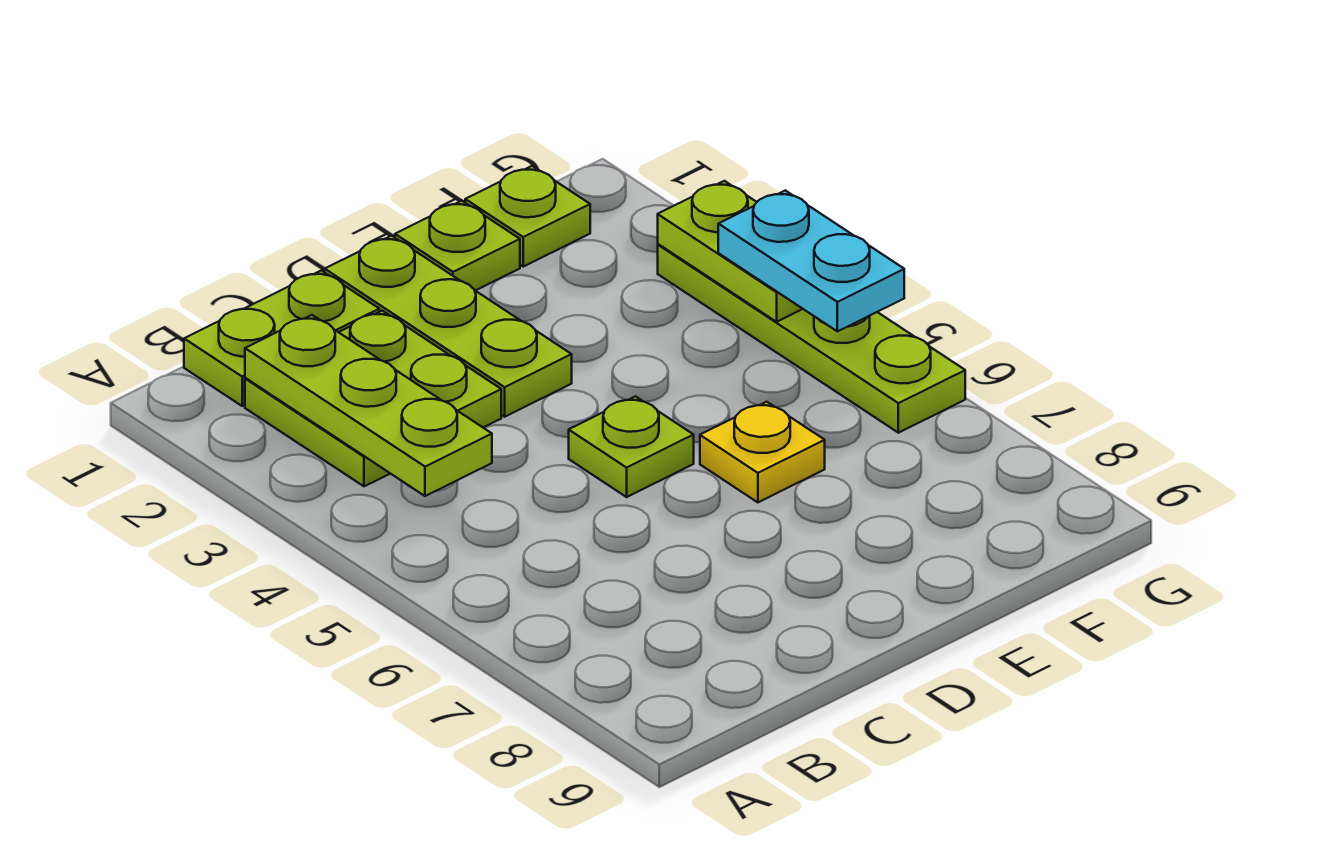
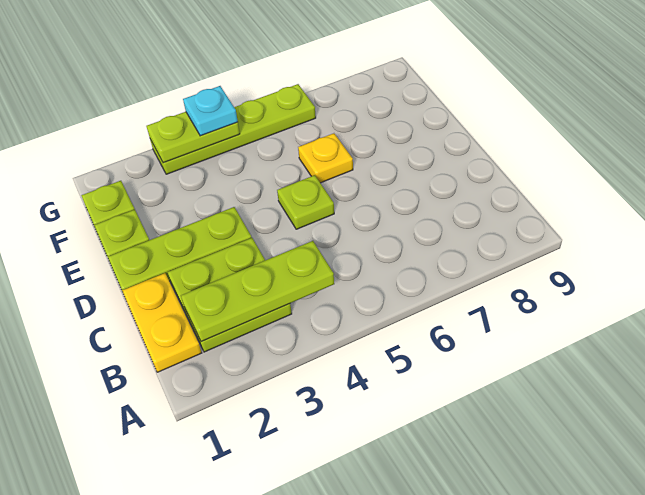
lime 1x2 plate [184,270,379,406] -> yellow 1x2 plate [122,273,202,372]
cyan 1x2 plate [718,190,904,331] -> cyan 1x1 plate [183,86,238,136]

